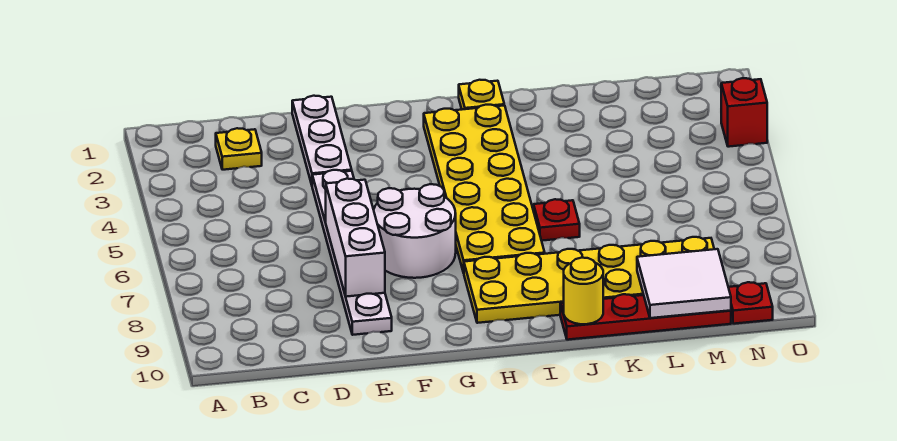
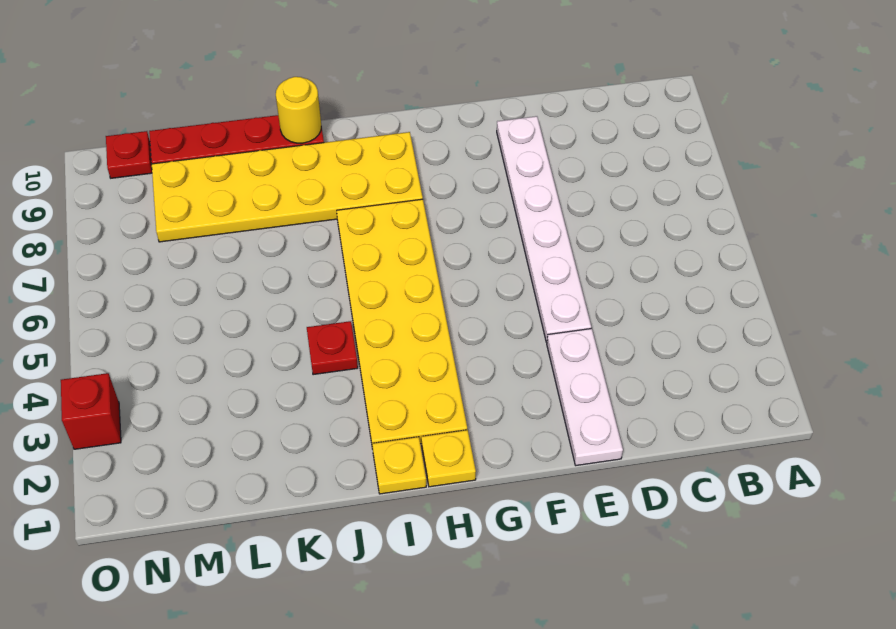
yellow 1x1 plate [216,128,262,170] -> yellow 1x1 plate moved to [421,430,476,487]
white 1x3 brick [326,178,385,297] -> none
white 2x2 round brick [374,184,456,278] -> none
red 1x1 plate [534,199,580,241] -> red 1x1 plate moved to [307,321,358,375]
white 2x2 tile [637,249,731,318] -> none

